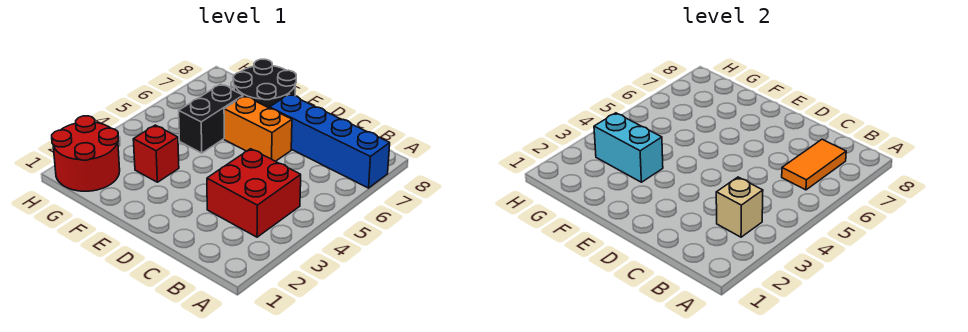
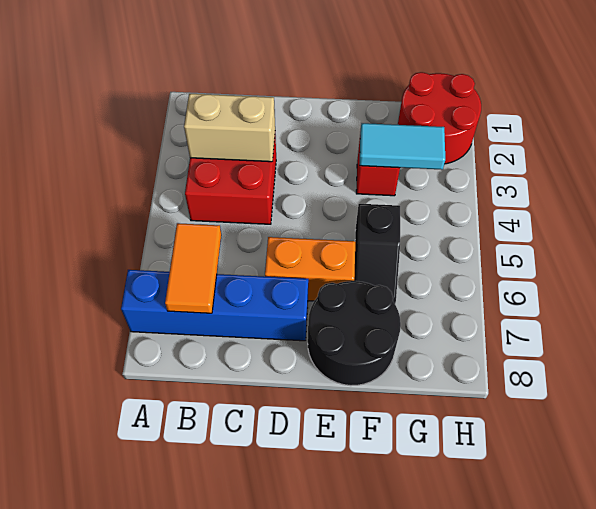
tan 1x1 brick [716,177,763,237] -> tan 1x2 brick [184,94,275,162]
cyan 1x2 brick [594,113,663,182] -> cyan 1x2 tile [360,123,445,170]
black 1x2 brick [179,84,243,153] -> black 1x2 slope [354,204,400,303]

